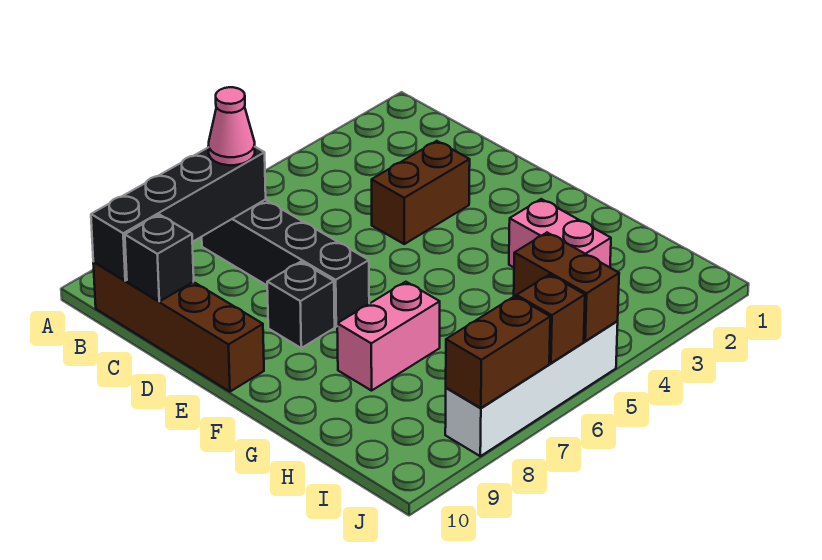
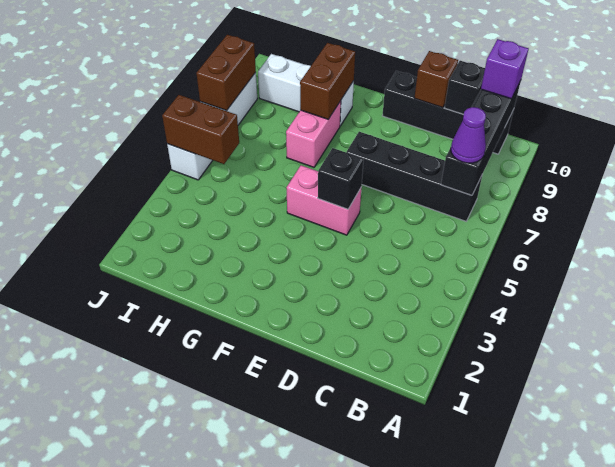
pink 1x1 cone [208,87,255,165] -> purple 1x1 cone [451,107,486,163]
brown 1x4 brick [93,262,264,392] -> black 1x4 brick [382,71,514,154]
none -> purple 1x1 brick [481,39,529,99]
brown 1x2 brick [372,141,470,244] -> brown 1x2 brick moved to [300,43,355,119]
black 1x1 brick [267,262,335,348] -> black 1x1 brick moved to [318,148,363,209]
pink 1x2 brick [509,199,611,267] -> pink 1x2 brick moved to [286,165,362,235]
none -> white 1x3 brick [258,54,354,126]
brown 1x1 brick [517,275,585,363] -> brown 1x1 brick moved to [414,51,458,108]

